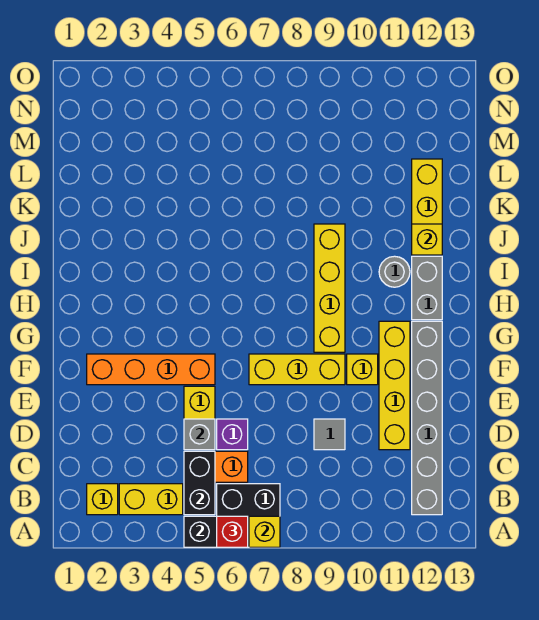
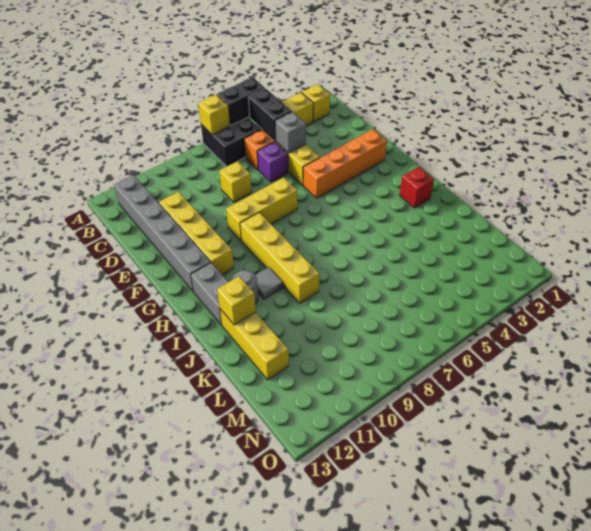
red 1x1 brick [217,516,248,547] -> red 1x1 brick moved to [400,167,434,208]
grey 1x1 tile [314,419,345,450] -> grey 1x1 tile moved to [256,267,283,299]
yellow 1x1 brick [347,354,378,385] -> yellow 1x1 brick moved to [219,161,252,202]

